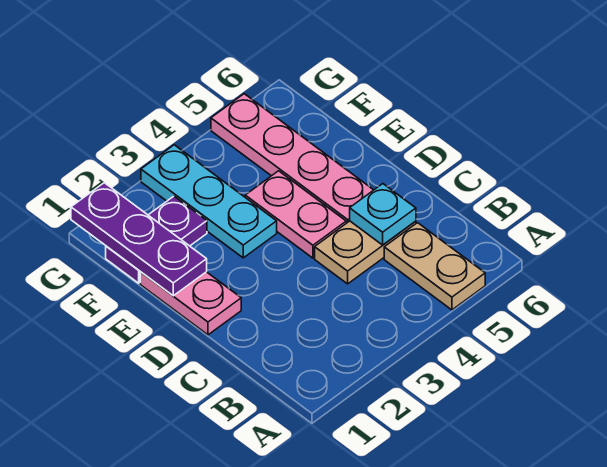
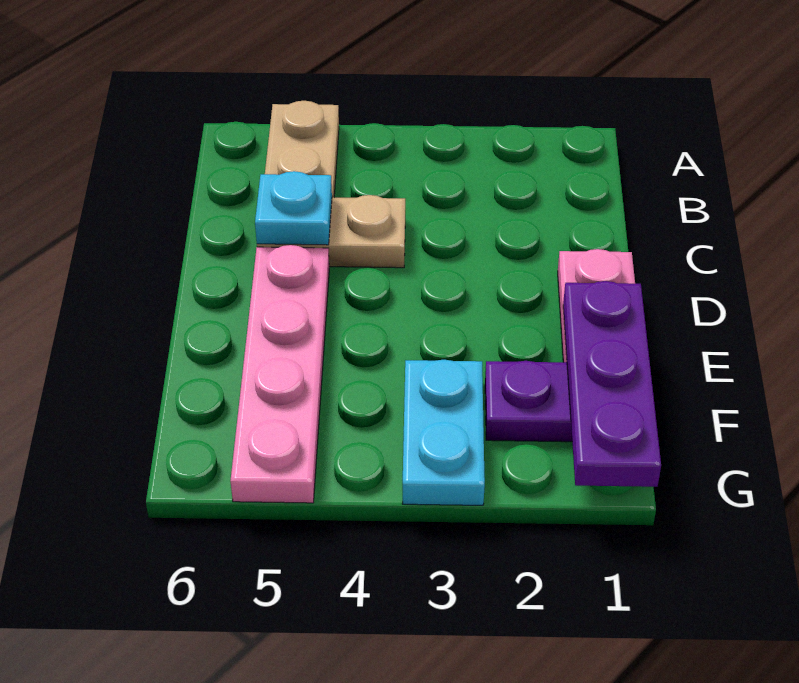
pink 1x2 plate [245,171,346,258] -> none
cyan 1x3 plate [141,145,277,258] -> cyan 1x2 plate [403,360,485,505]

